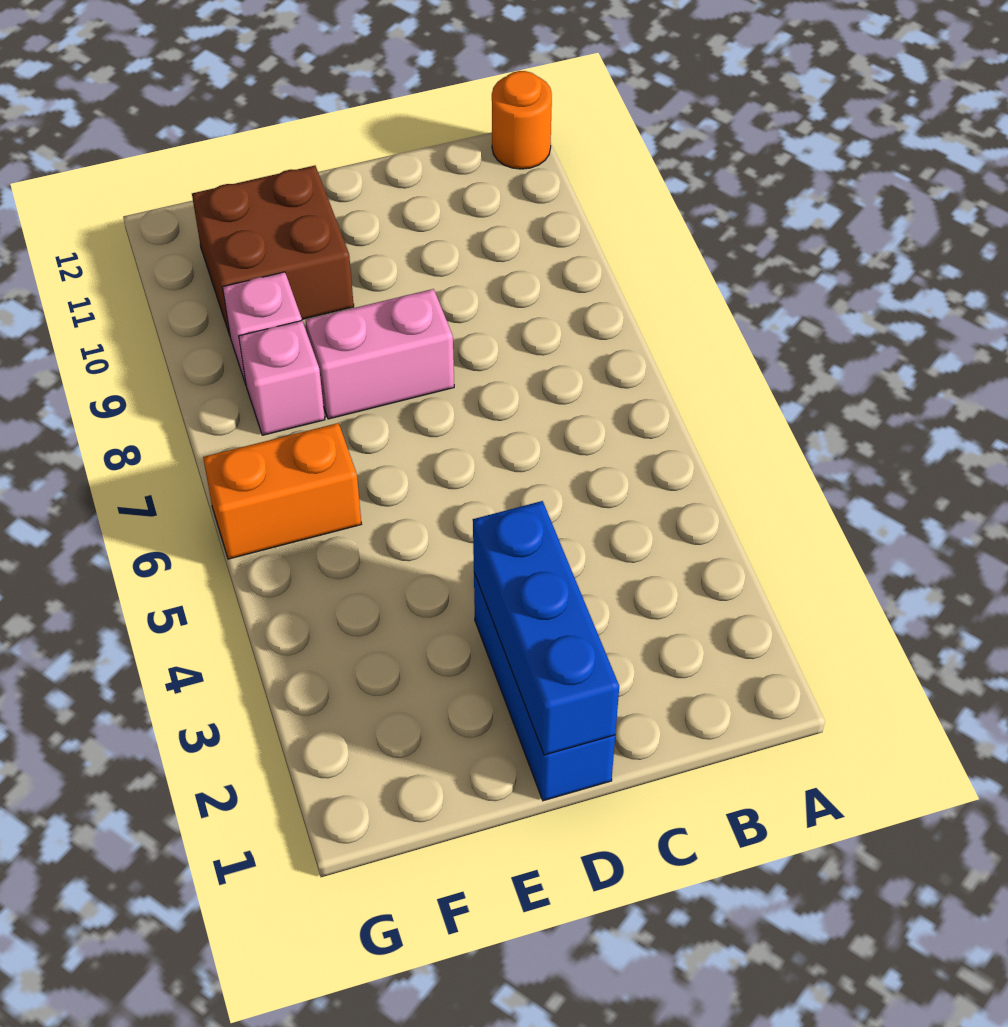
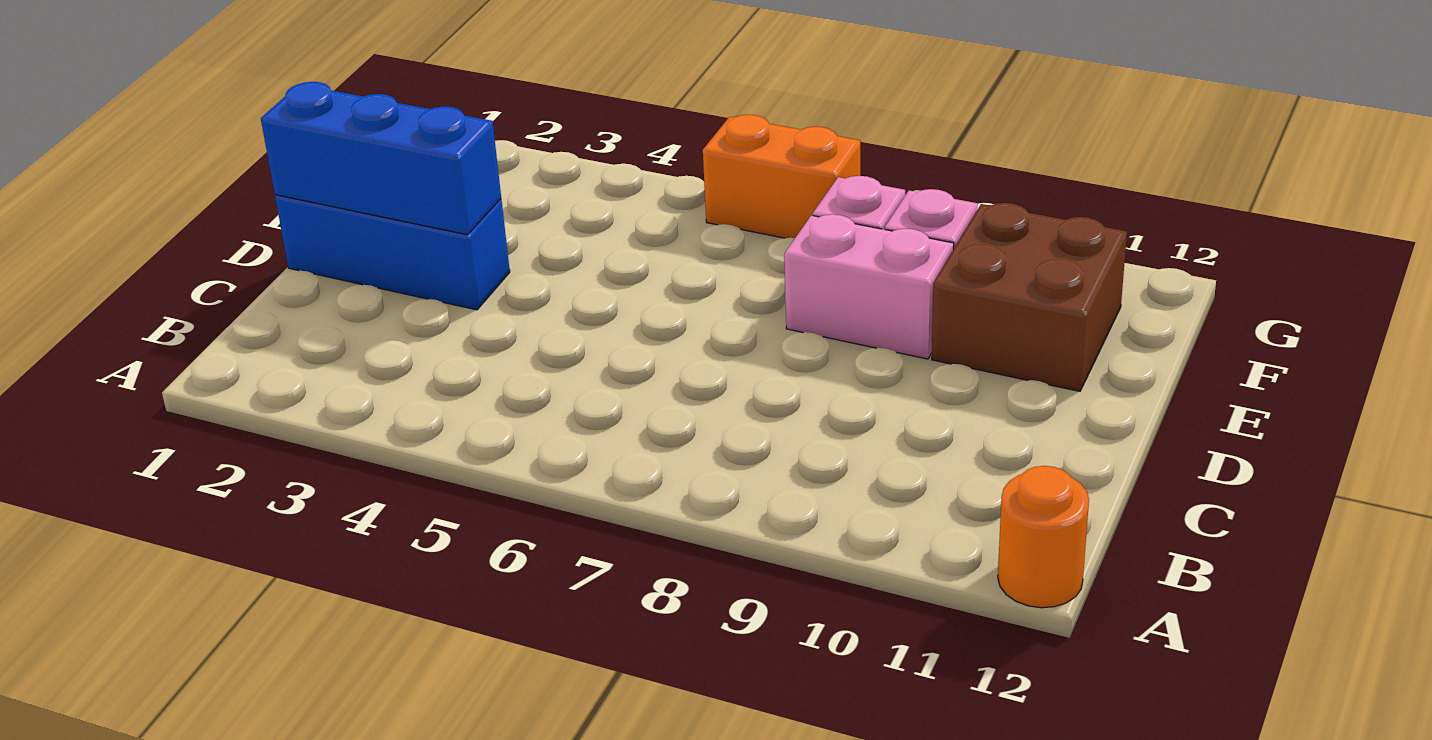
pink 1x2 brick [306,289,454,419] -> pink 1x2 brick turned to [784,214,954,359]
orange 1x2 brick [203,423,361,559] -> orange 1x2 brick turned to [703,114,860,238]

